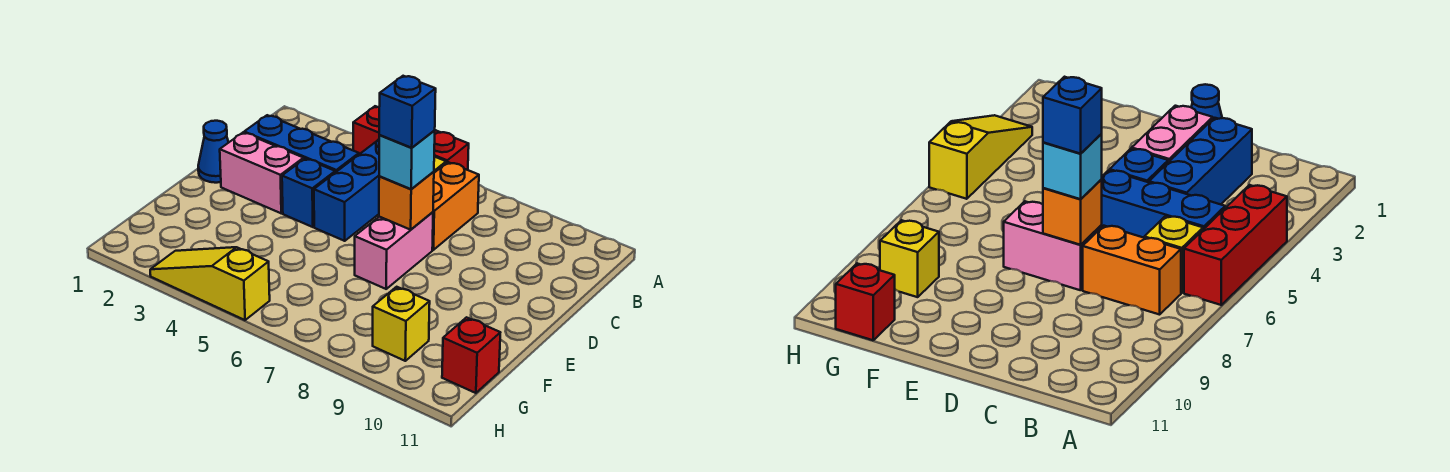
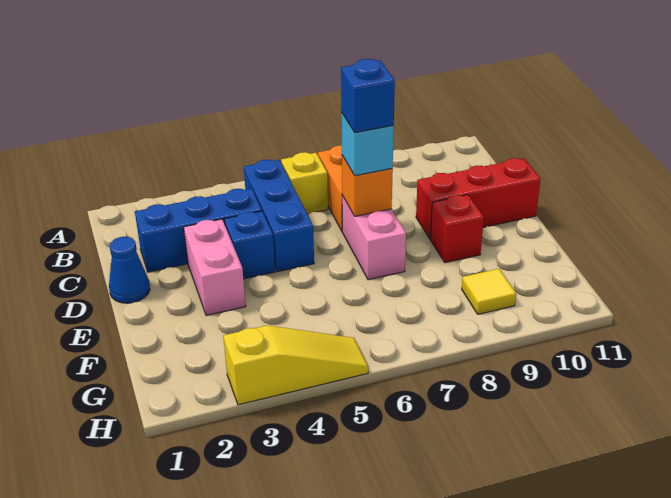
red 1x3 brick [353,106,469,170] -> red 1x3 brick moved to [416,158,541,239]
pink 1x2 brick [220,133,304,213] -> pink 1x2 brick turned to [184,219,246,315]
yellow 1x1 brick [373,287,430,361] -> yellow 1x1 tile [462,269,516,314]
red 1x1 brick [442,317,500,393] -> red 1x1 brick moved to [430,195,484,263]
yellow 1x3 slope [150,247,270,320] -> yellow 1x3 slope turned to [223,325,368,405]

